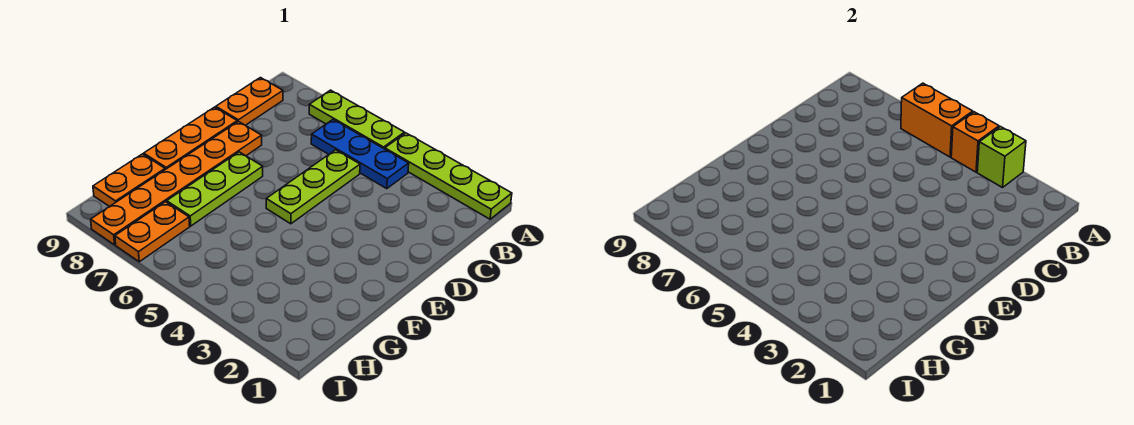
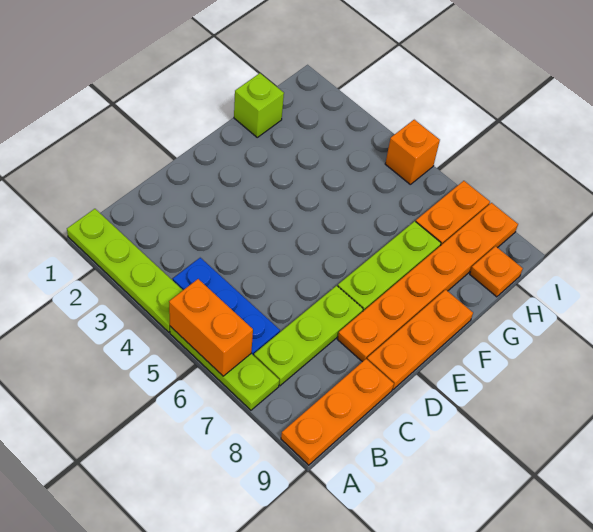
lime 1x1 brick [977,127,1026,188] -> lime 1x1 brick moved to [234,73,284,137]
orange 1x1 brick [951,112,999,172] -> orange 1x1 brick moved to [385,120,440,184]
orange 1x2 plate [216,78,283,125] -> orange 1x3 plate [281,359,394,465]
lime 1x3 plate [266,150,360,224] -> lime 1x3 plate moved to [254,286,363,386]
orange 1x2 plate [93,154,165,207] -> orange 1x1 plate [470,246,523,297]

